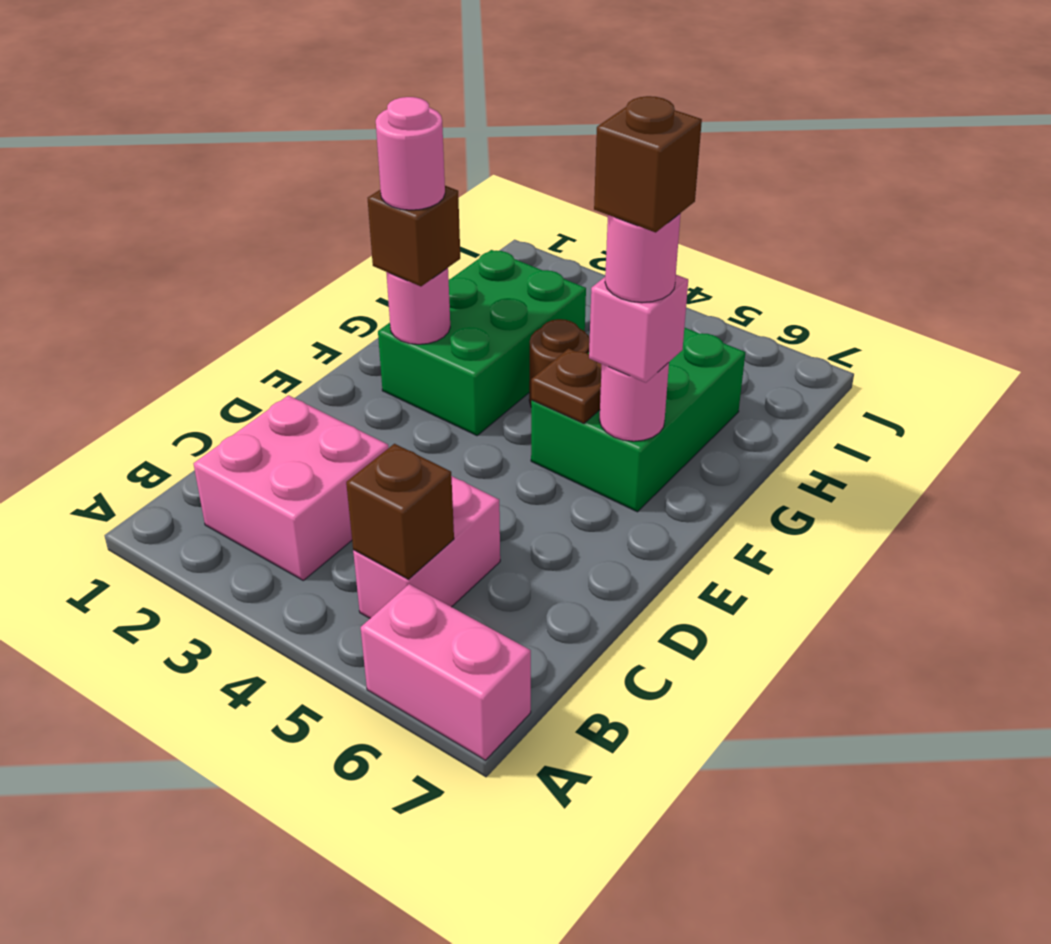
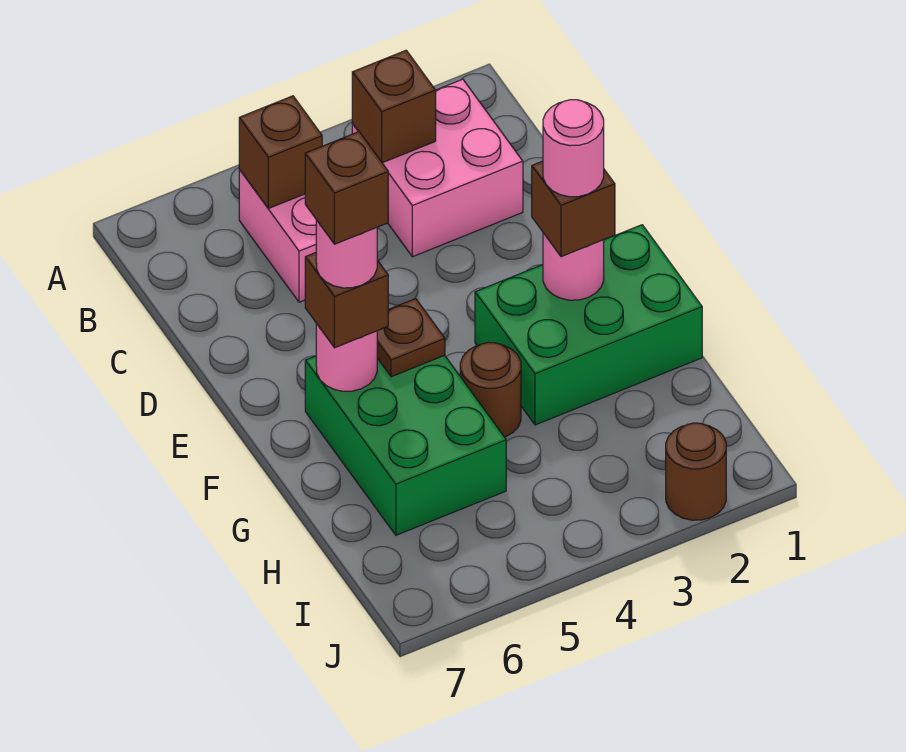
pink 1x2 brick [361,584,531,760] -> none
none -> brown 1x1 brick [352,50,436,163]
green 2x3 brick [378,250,586,436] -> green 2x3 brick turned to [475,225,702,425]
pink 1x1 brick [589,275,688,383] -> brown 1x1 brick [305,253,388,348]
none -> brown 1x1 round brick [666,423,726,520]

